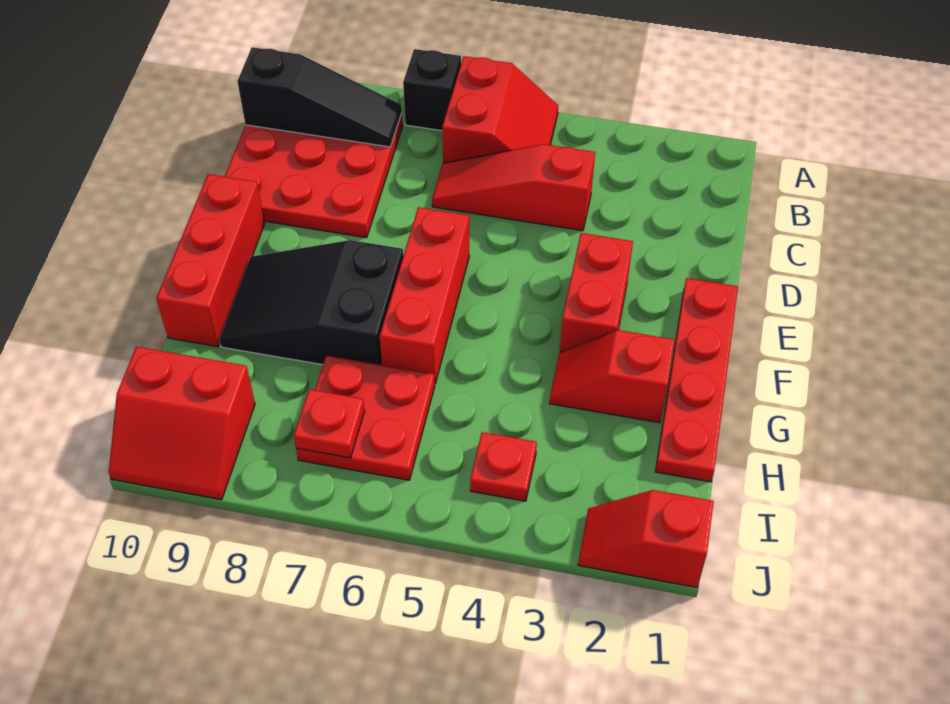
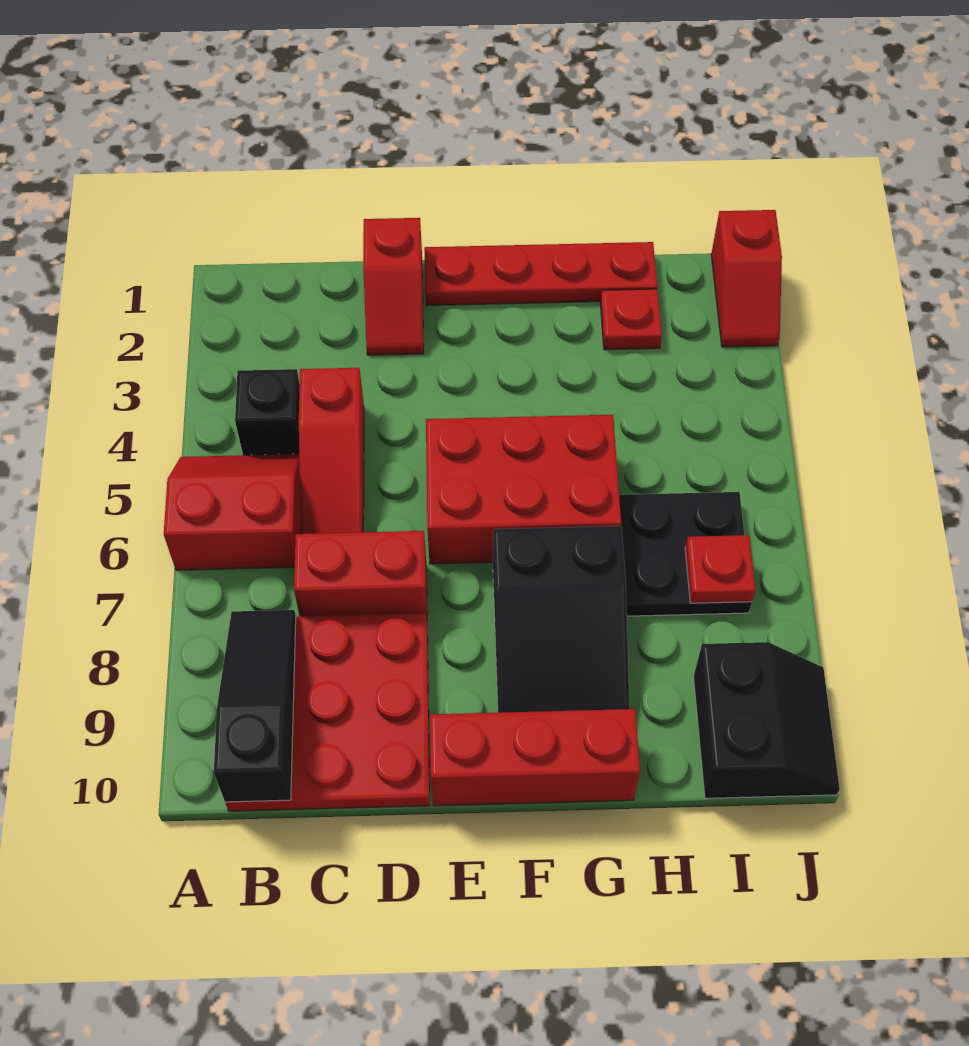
black 1x1 brick [403,49,461,131] -> black 1x1 brick moved to [235,369,300,455]
red 1x2 brick [560,233,633,352] -> red 1x2 brick moved to [294,531,427,616]
red 1x3 brick [379,207,469,383] -> red 2x3 brick [426,415,621,564]
red 1x2 slope [550,330,674,423] -> red 1x2 slope moved to [363,218,424,355]
red 2x2 plate [296,356,435,480] -> black 2x2 plate [619,492,752,616]
red 1x1 plate [470,432,537,501] -> red 1x1 plate moved to [600,289,662,350]
red 2x2 slope [109,347,255,500] -> black 2x2 slope [693,642,840,798]

